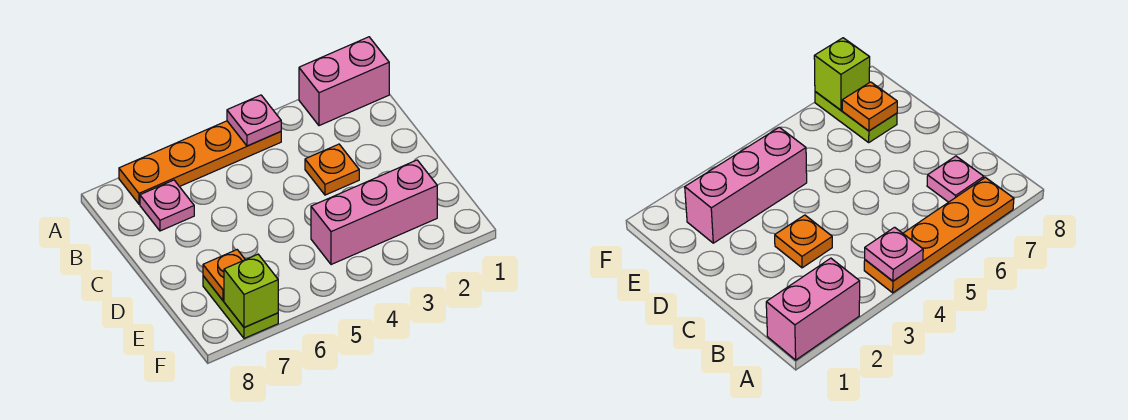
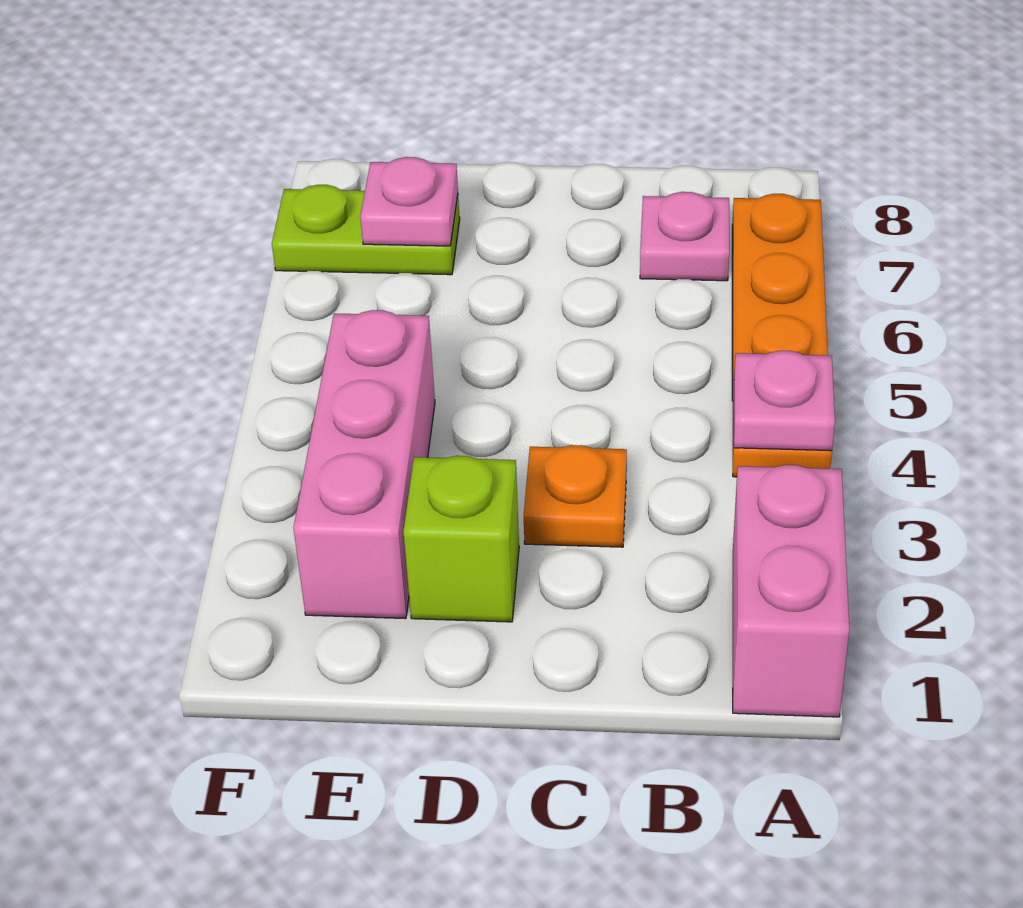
orange 1x1 plate [203,250,245,300] -> pink 1x1 plate [360,157,458,246]
lime 1x1 brick [224,254,278,328] -> lime 1x1 brick moved to [403,456,519,622]

